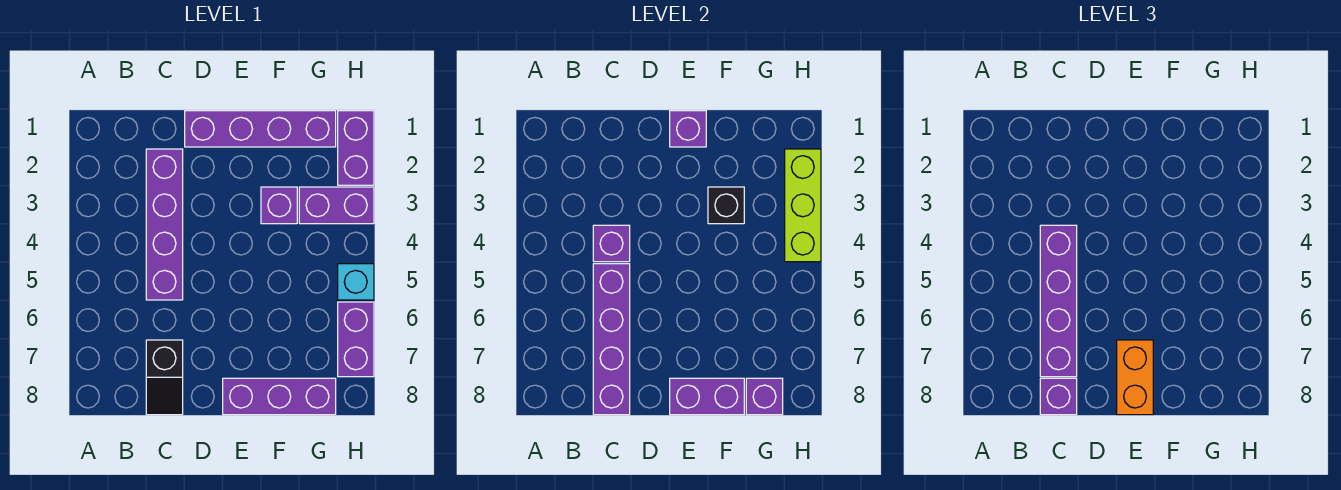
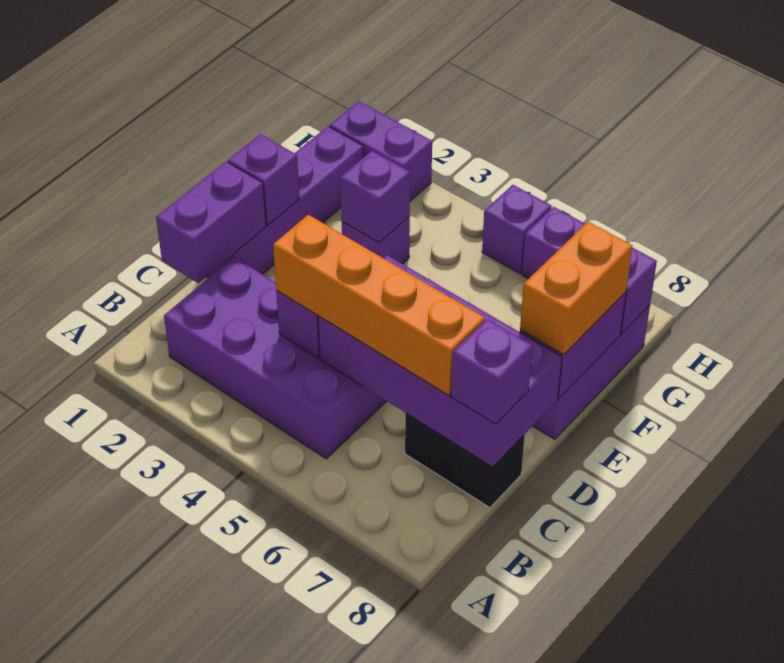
purple 1x4 brick [146,149,183,300] -> purple 2x4 brick [164,257,387,459]
purple 1x4 brick [1040,225,1077,377] -> orange 1x4 brick [273,215,485,395]
purple 1x4 brick [593,264,630,415] -> purple 2x4 brick [318,255,562,467]
black 1x2 slope [146,340,183,415] -> black 1x2 brick [405,413,525,508]
orange 1x2 brick [1117,340,1153,415] -> orange 1x2 brick turned to [520,222,633,355]
black 1x1 brick [708,187,744,224] -> purple 1x1 brick [340,151,410,242]
purple 1x2 brick [299,187,374,224] -> purple 1x2 brick moved to [156,162,266,283]
lime 1x3 brick [785,149,821,262] -> none
cyan 1x1 brick [338,264,374,300] -> purple 1x1 brick [482,185,552,274]

